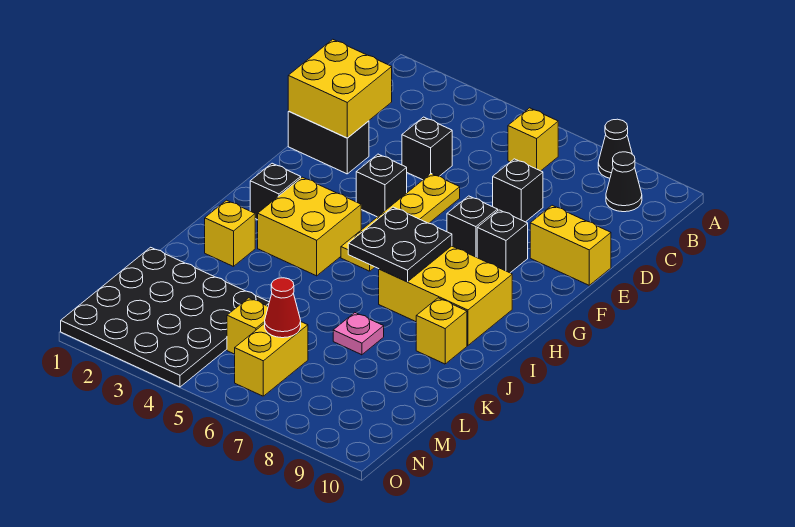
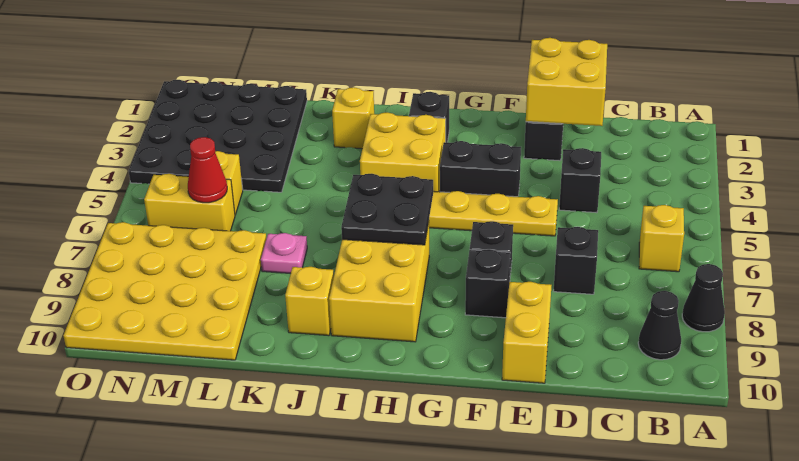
black 1x1 brick [356,154,407,217] -> black 1x2 brick [440,141,521,197]
none -> yellow 4x4 plate [63,222,266,360]

